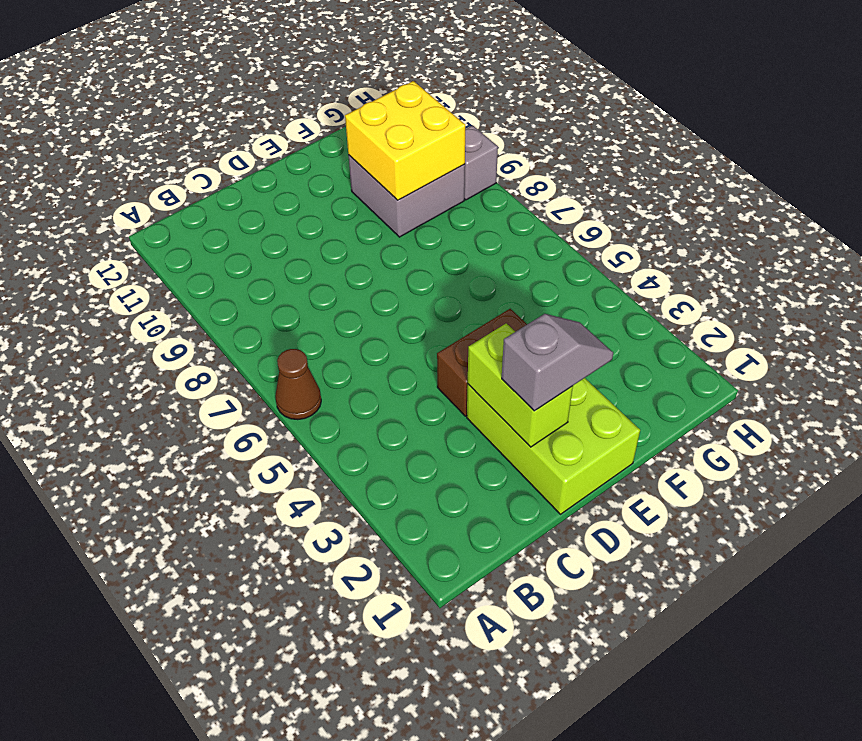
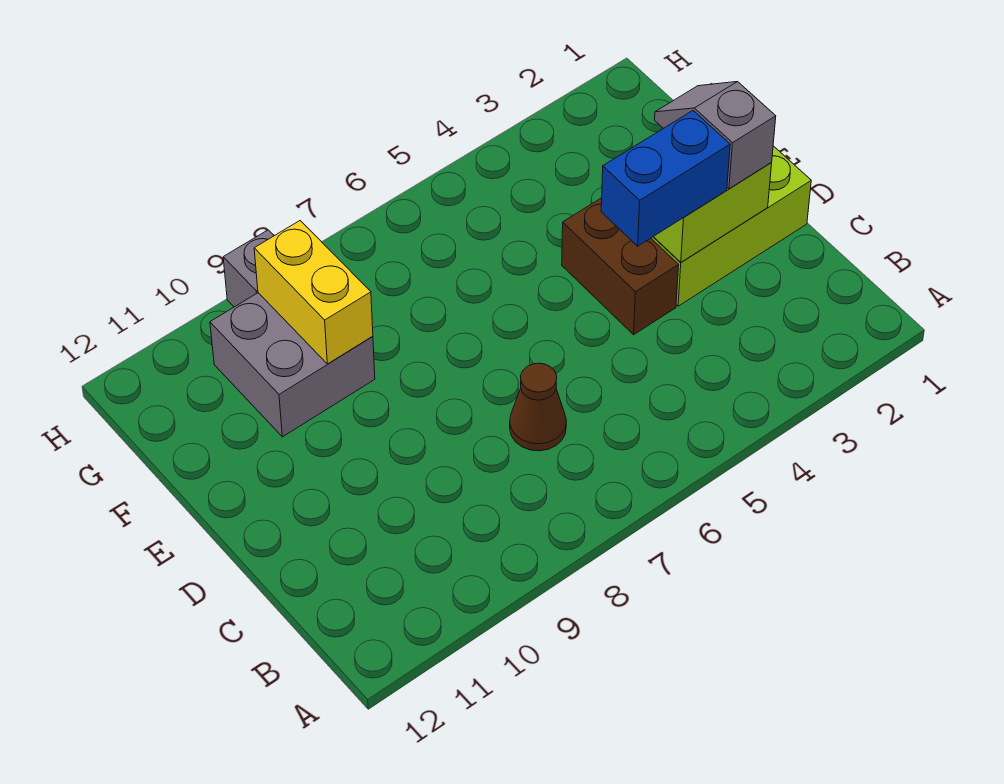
brown 1x1 cone [275,349,321,420] -> brown 1x1 cone moved to [510,363,566,451]
none -> blue 1x2 brick [601,111,730,246]
yellow 2x2 brick [345,81,465,200] -> yellow 1x2 brick [254,221,373,364]

